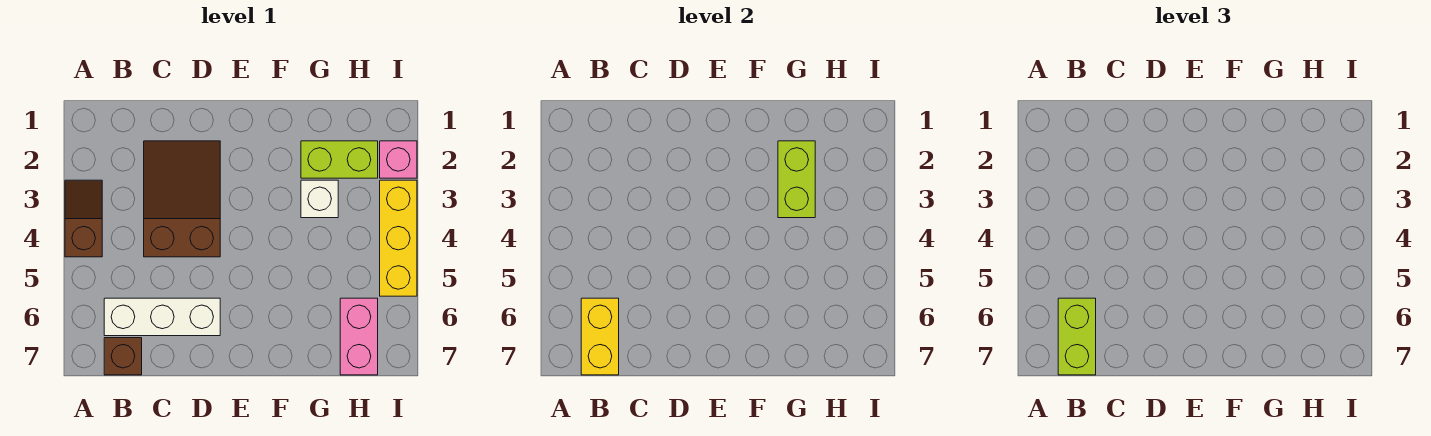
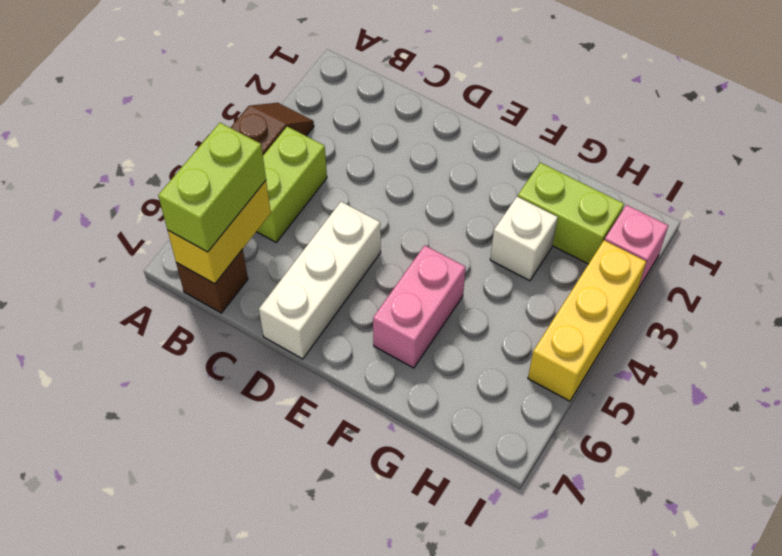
white 1x3 brick [104,298,220,336] -> white 1x3 brick turned to [259,202,381,359]
brown 2x3 slope [144,141,220,257] -> none
lime 1x2 brick [778,141,815,218] -> lime 1x2 brick moved to [256,127,327,242]
pink 1x2 brick [340,298,378,375] -> pink 1x2 brick moved to [373,246,466,368]

